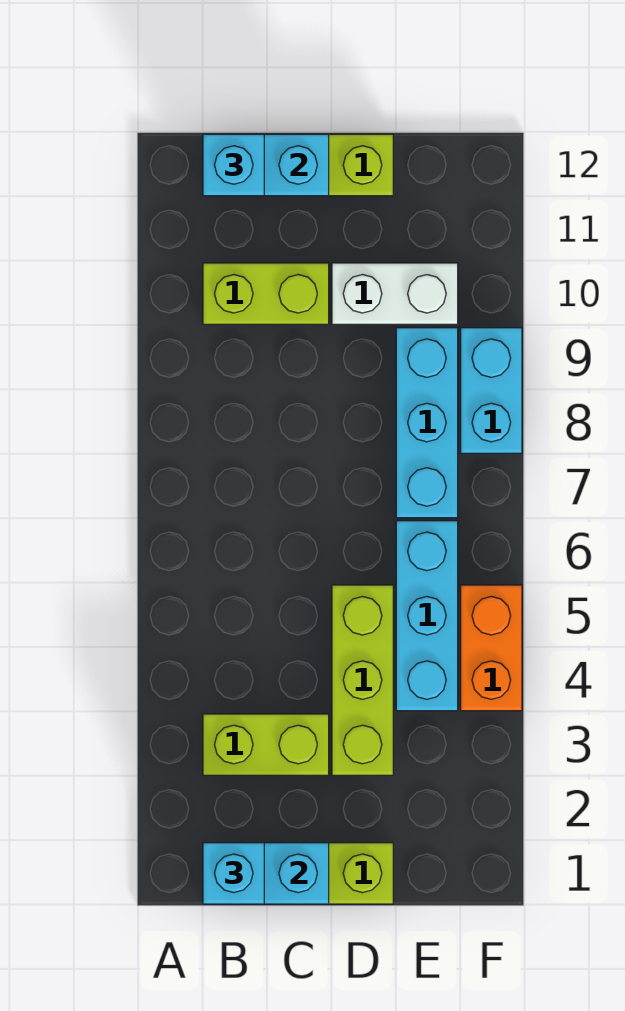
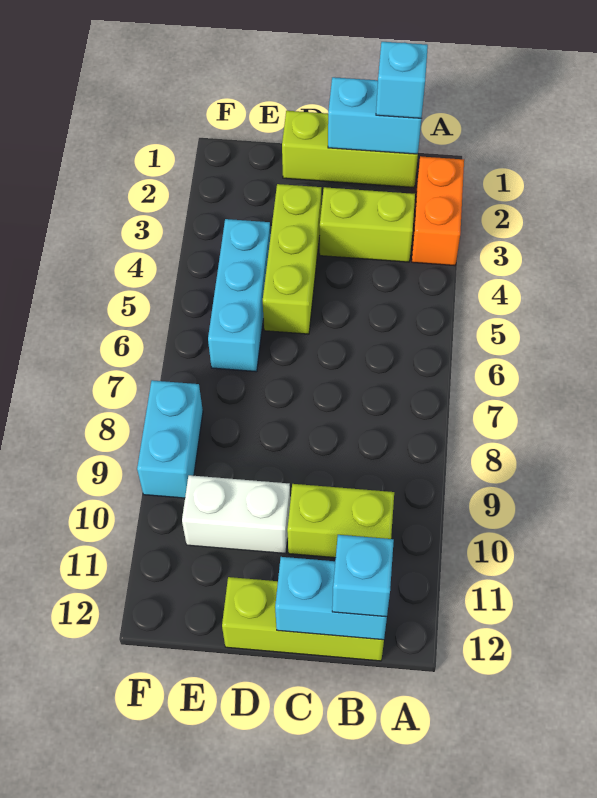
cyan 1x3 brick [396,328,458,518] -> none
orange 1x2 brick [461,585,522,711] -> orange 1x2 brick moved to [412,156,464,266]

